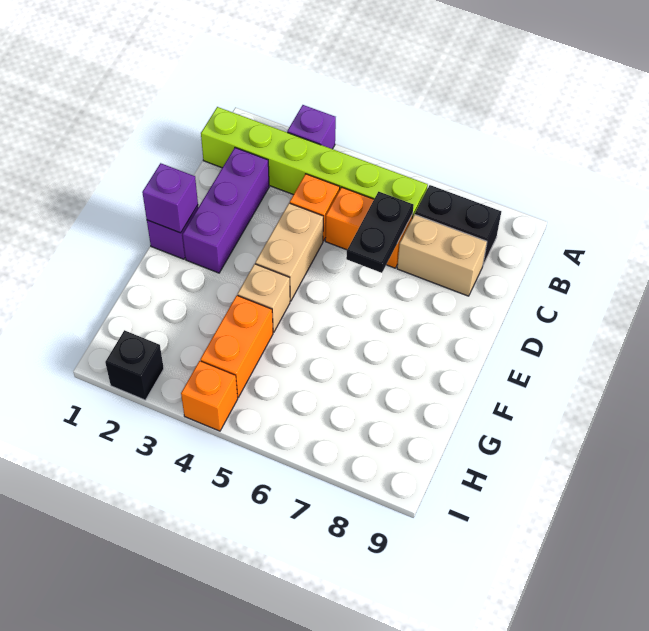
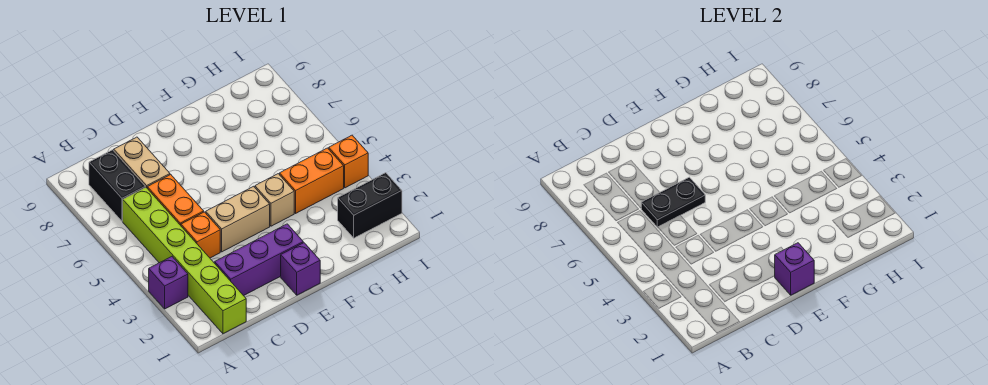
black 1x1 brick [105,330,164,400] -> black 1x2 brick [338,173,402,238]

